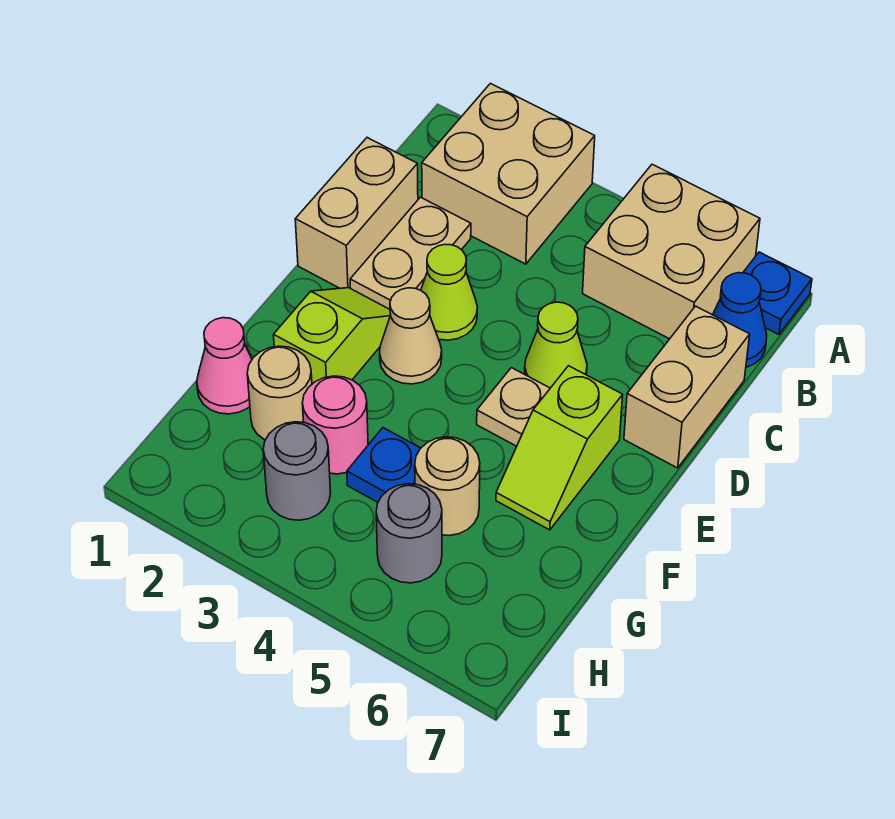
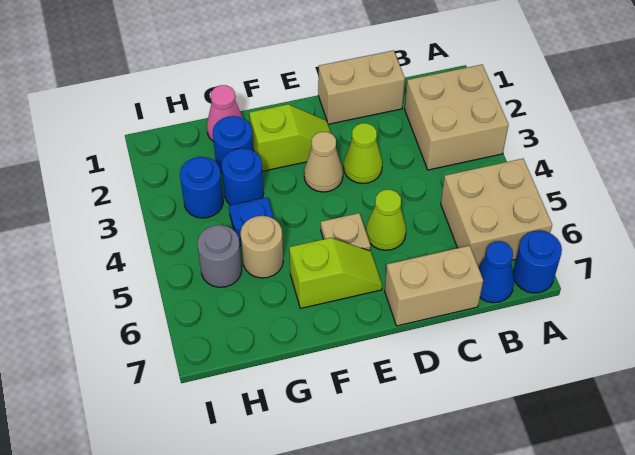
blue 1x1 plate [743,252,812,335] -> blue 1x1 round brick [513,231,562,293]
tan 1x2 plate [350,197,471,309] -> none
lime 1x2 slope [496,366,623,530] -> lime 1x2 slope turned to [289,238,382,308]
tan 1x1 round brick [247,346,312,440] -> blue 1x1 round brick [213,116,253,173]
pink 1x1 round brick [302,376,368,474] -> blue 1x1 round brick [222,148,264,205]
grey 1x1 round brick [263,422,331,520] -> blue 1x1 round brick [180,157,223,218]

